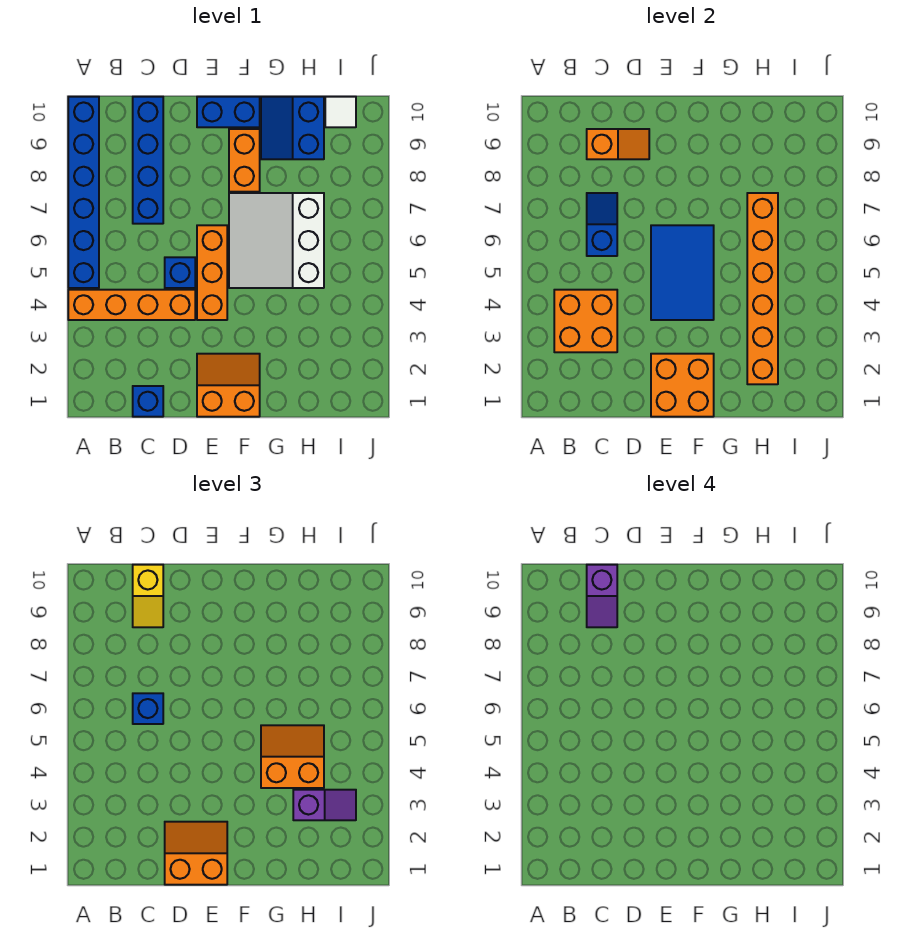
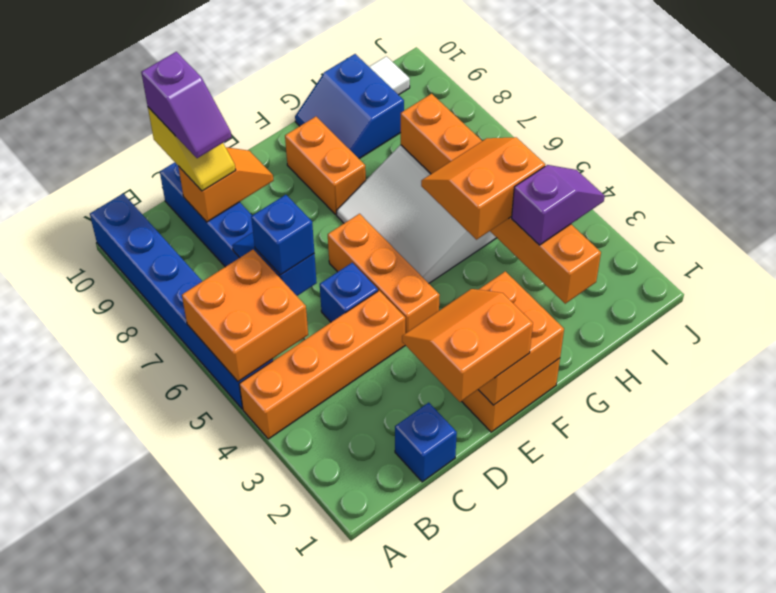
orange 2x2 brick [554,290,617,352] -> orange 2x2 brick moved to [182,250,308,382]
blue 2x3 tile [651,225,714,320] -> none
blue 1x2 brick [197,97,260,127] -> none

